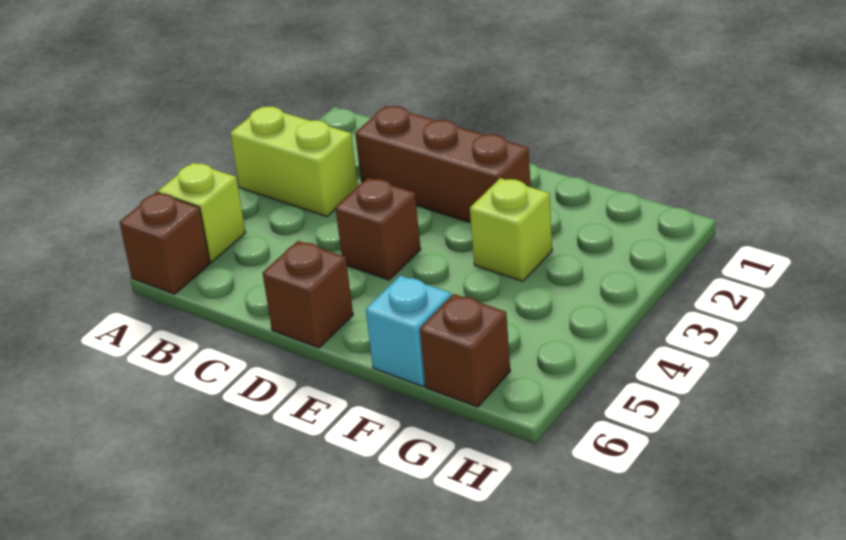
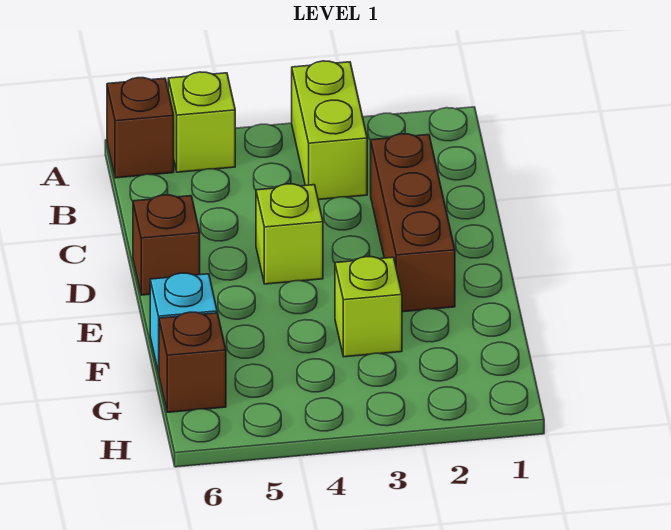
brown 1x1 brick [335,178,421,280] -> lime 1x1 brick [256,184,323,284]

